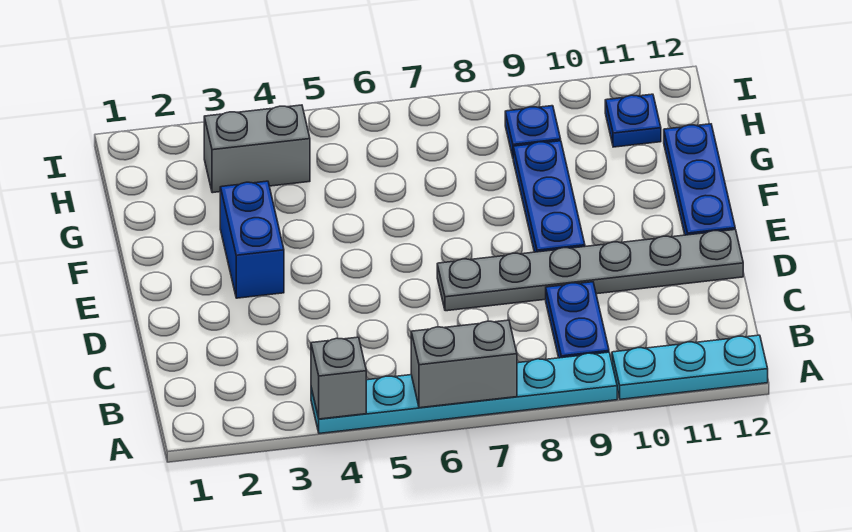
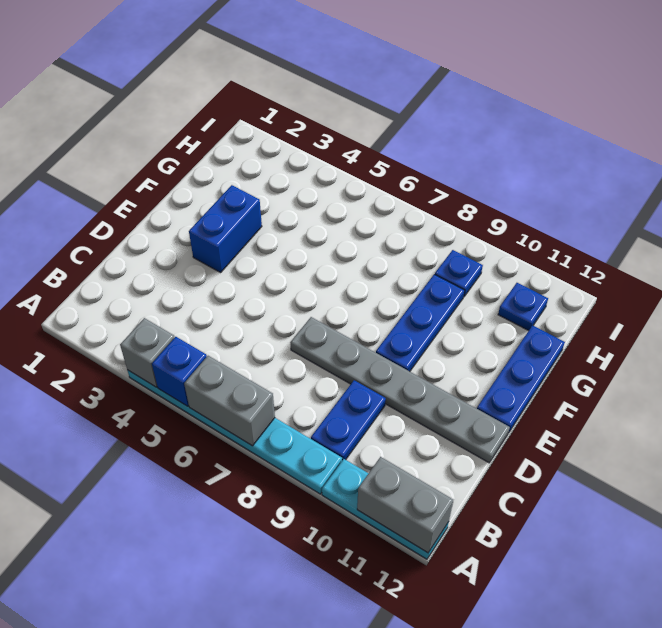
none -> blue 1x1 brick [152,337,207,406]
grey 1x2 brick [204,105,310,193] -> grey 1x2 brick moved to [357,457,453,553]

